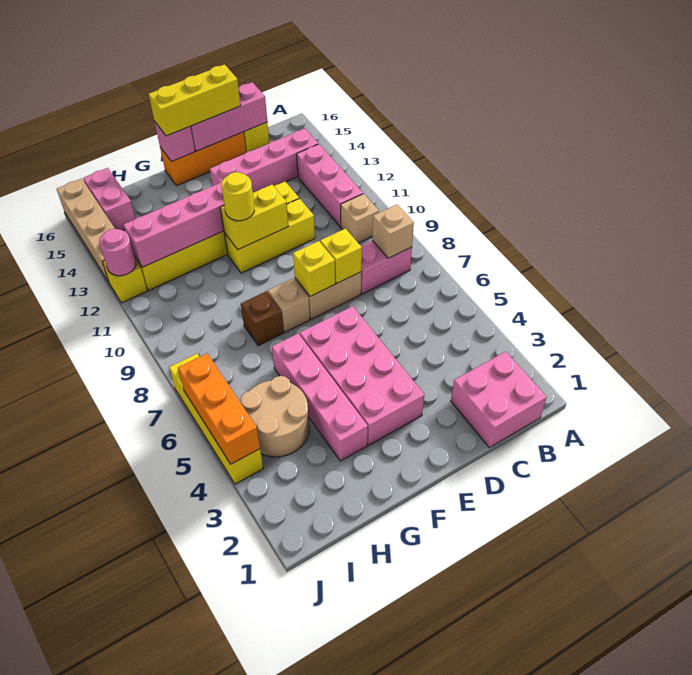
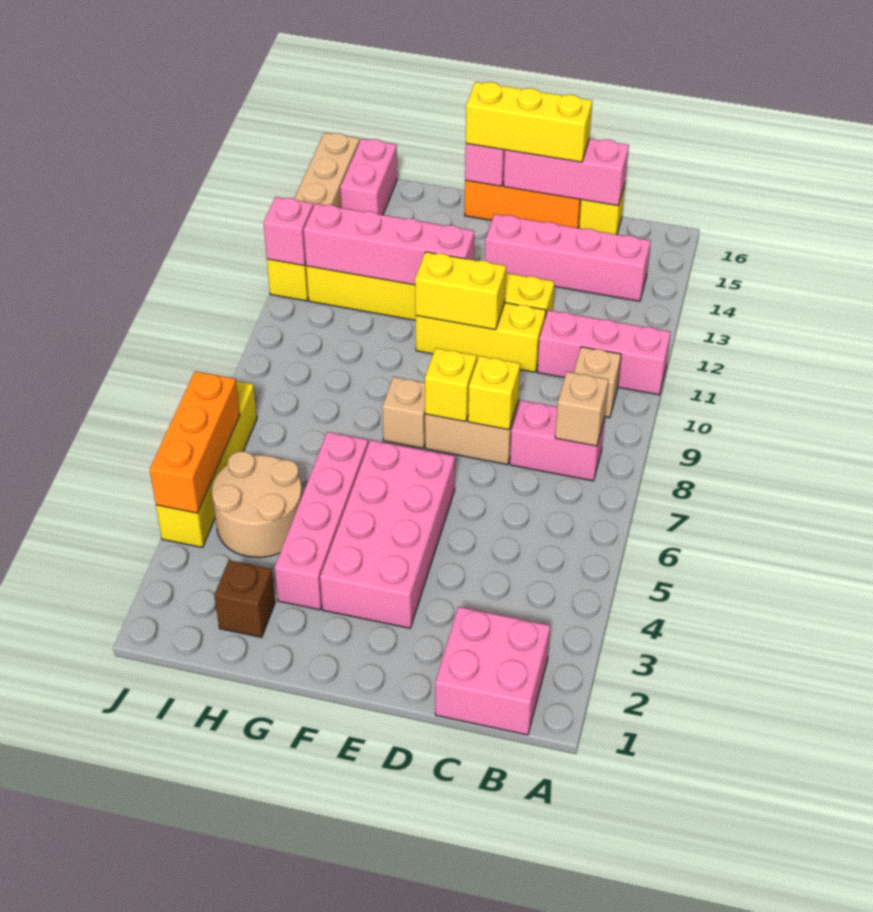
pink 1x3 brick [297,144,363,227] -> pink 1x3 brick turned to [537,310,671,395]
yellow 1x1 round brick [221,172,254,221] -> none
brown 1x1 brick [241,291,284,346] -> brown 1x1 brick moved to [214,560,275,637]
pink 1x1 round brick [99,229,136,276] -> pink 1x1 brick [264,197,313,265]

